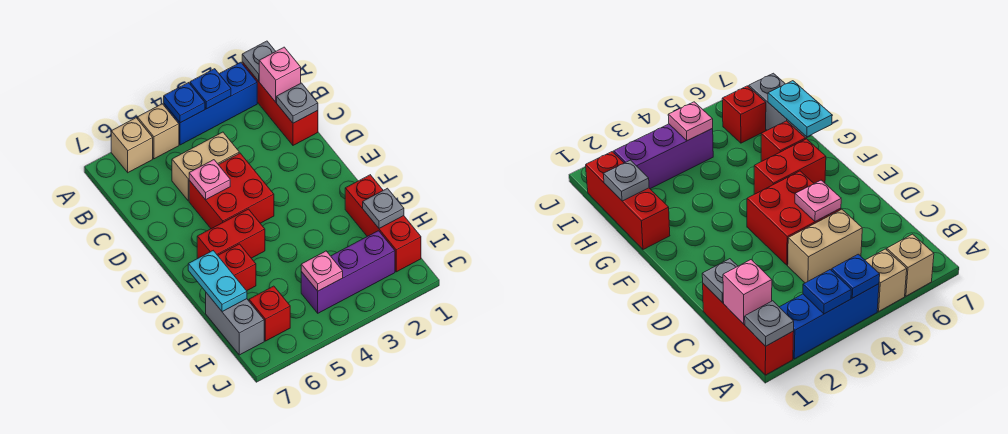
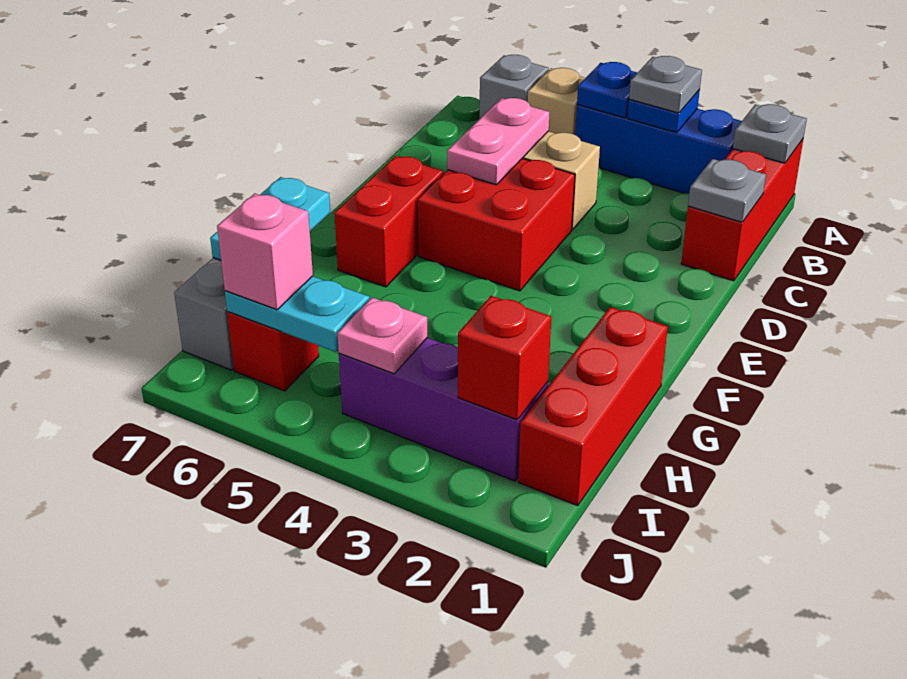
tan 1x1 brick [111,118,153,172] -> grey 1x1 brick [479,55,549,119]
pink 1x1 brick [259,47,301,102] -> pink 1x1 brick moved to [217,194,313,310]
pink 1x1 plate [189,160,230,200] -> pink 1x2 plate [447,98,550,185]
red 1x2 brick [197,209,265,258] -> red 1x2 brick turned to [335,156,444,287]
red 1x1 brick [218,244,256,291] -> red 1x1 brick moved to [458,296,551,420]
grey 1x1 plate [363,188,404,228] -> grey 1x1 plate moved to [629,56,702,113]
none -> cyan 1x2 plate [225,276,369,352]

